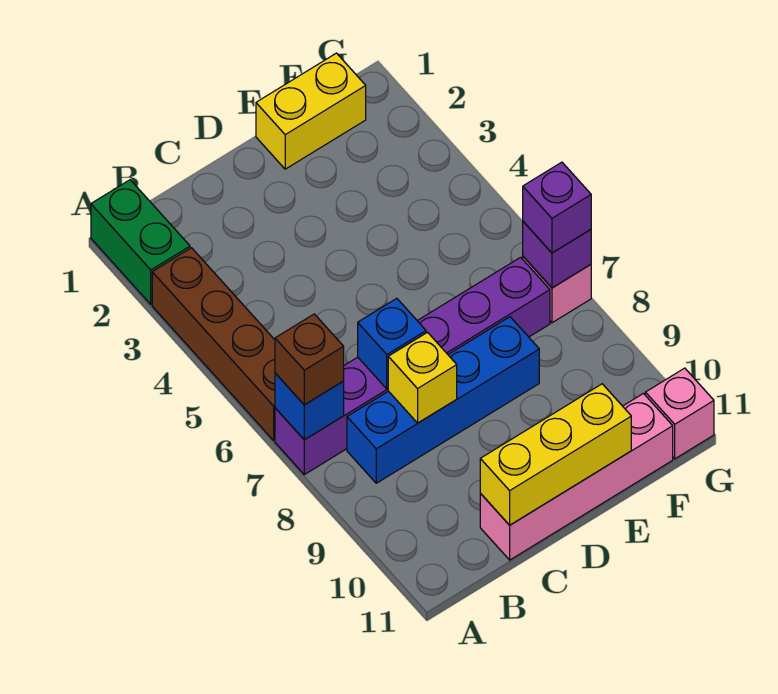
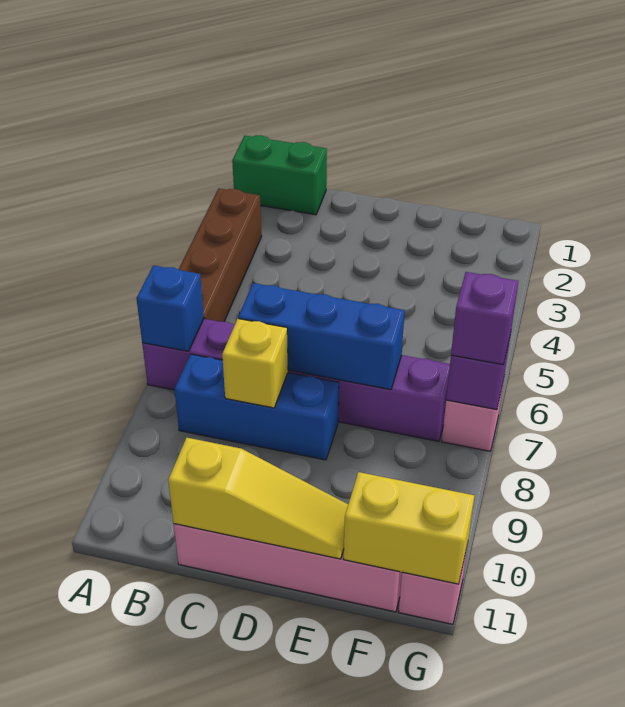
green 1x2 brick [91,180,190,304] -> green 1x2 brick turned to [232,135,327,215]
brown 1x1 brick [275,314,344,405] -> none
blue 1x4 brick [347,317,539,483] -> blue 1x3 brick [175,354,339,460]
blue 1x1 brick [358,298,426,389] -> blue 1x3 brick [238,283,405,390]
yellow 1x3 brick [480,384,631,525] -> yellow 1x3 slope [168,438,348,559]
yellow 1x2 brick [256,53,366,169] -> yellow 1x2 brick moved to [344,472,474,584]

